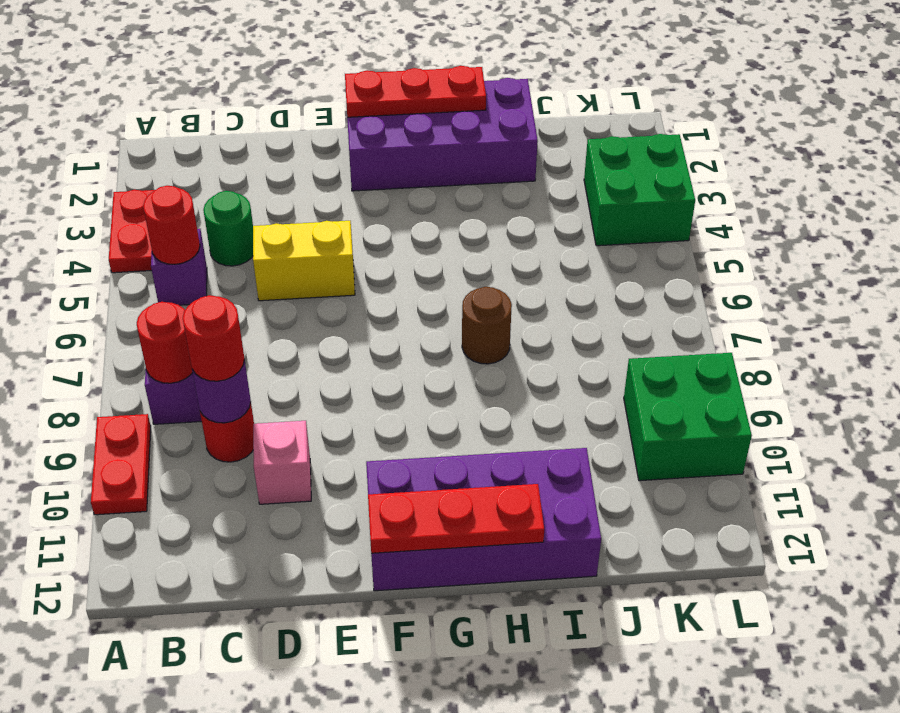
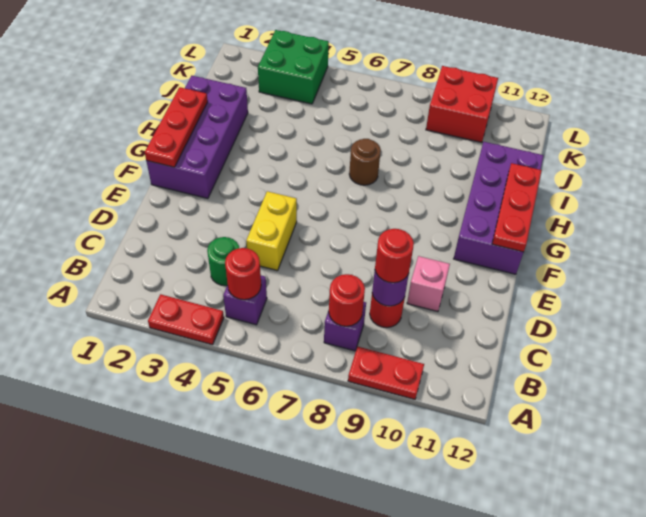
green 2x2 brick [624,353,752,481] -> red 2x2 brick [426,66,498,143]

